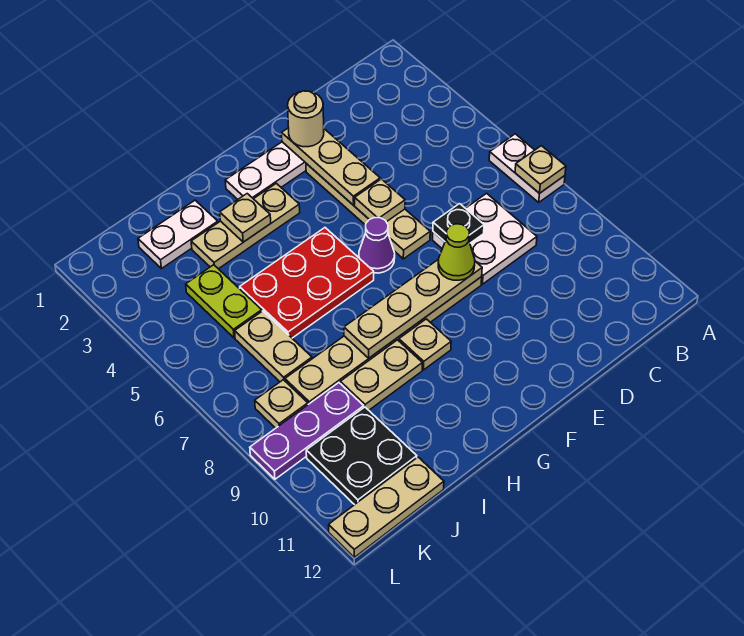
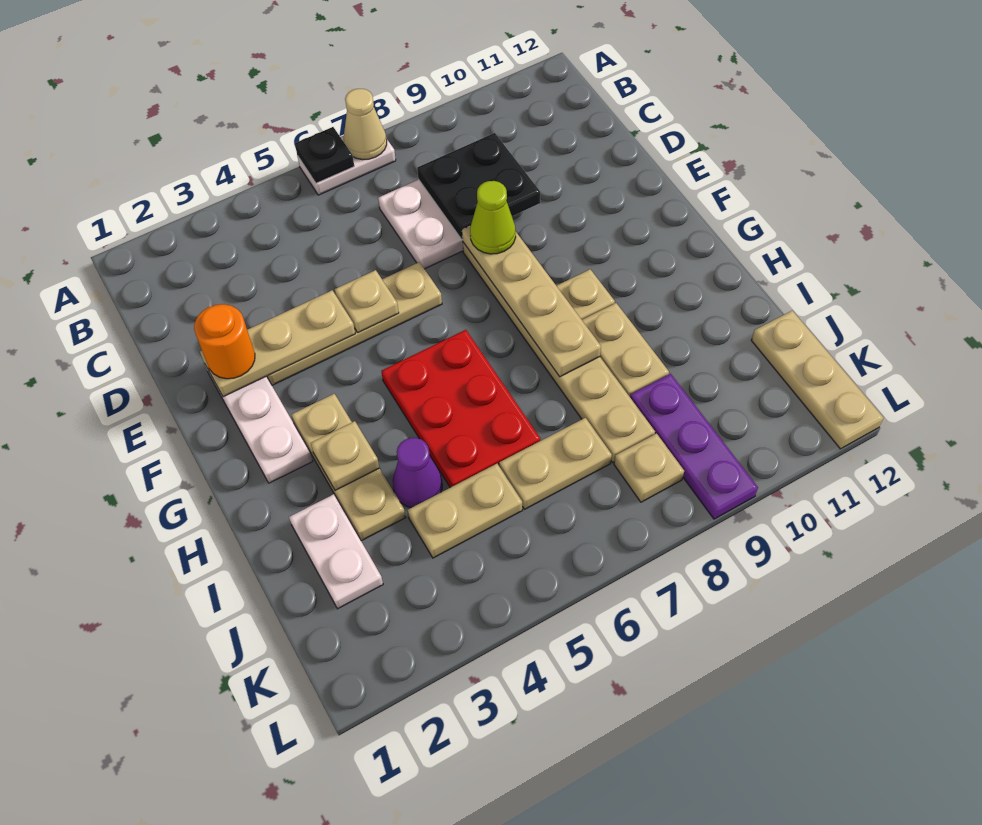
tan 1x1 plate [515,146,566,193] -> tan 1x1 cone [344,89,387,160]
black 1x1 plate [433,204,484,243] -> black 1x1 plate moved to [295,127,354,183]
tan 1x1 round brick [288,91,324,147] -> orange 1x1 round brick [194,304,255,379]
purple 1x1 cone [359,218,395,273] -> purple 1x1 cone moved to [393,438,442,508]
lime 1x2 plate [186,265,262,338] -> tan 1x2 plate [408,464,522,558]
black 2x2 plate [306,407,417,505] -> black 2x2 plate moved to [417,133,540,239]

